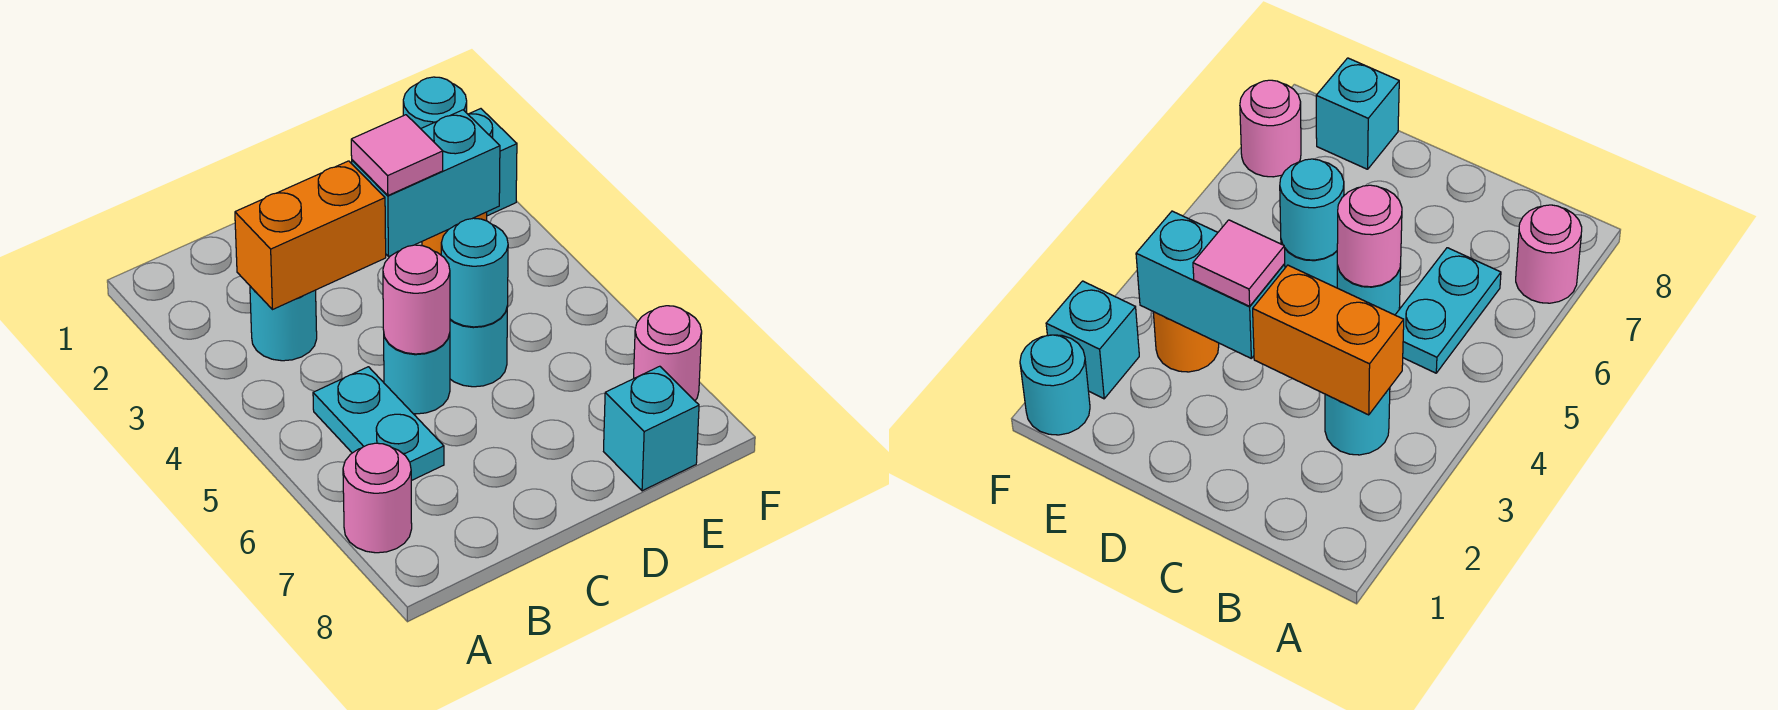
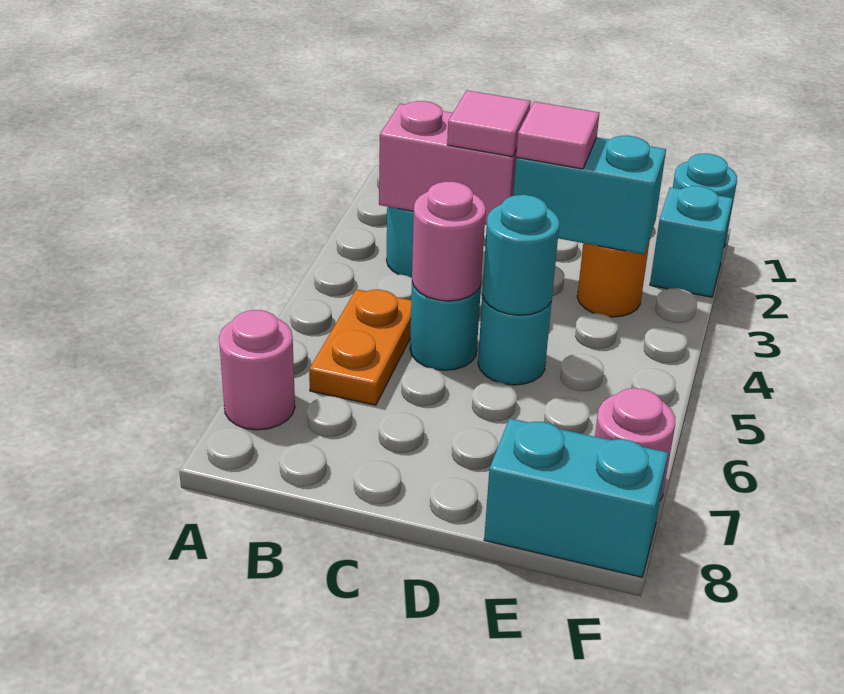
orange 1x2 brick [235,161,386,310] -> pink 1x2 brick [379,101,517,225]
cyan 1x2 plate [313,367,444,481] -> orange 1x2 plate [309,289,411,405]
none -> pink 1x1 tile [447,90,531,157]
cyan 1x1 brick [604,366,699,491] -> cyan 1x2 brick [484,418,668,577]

